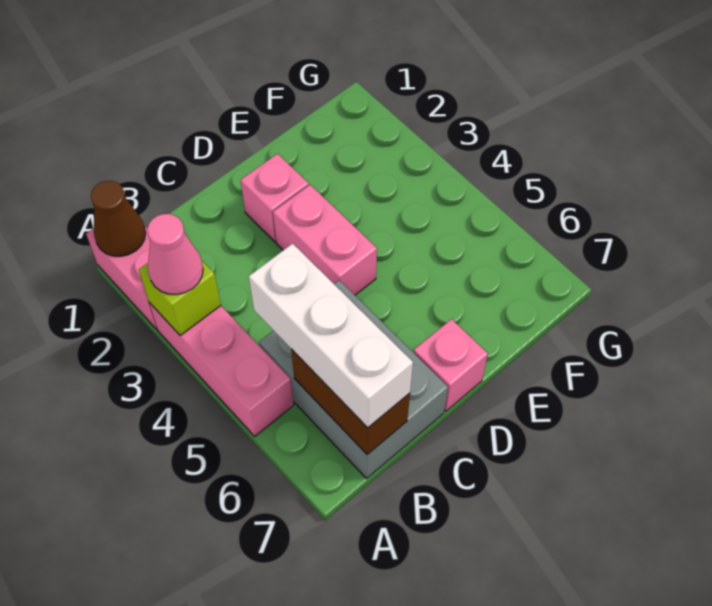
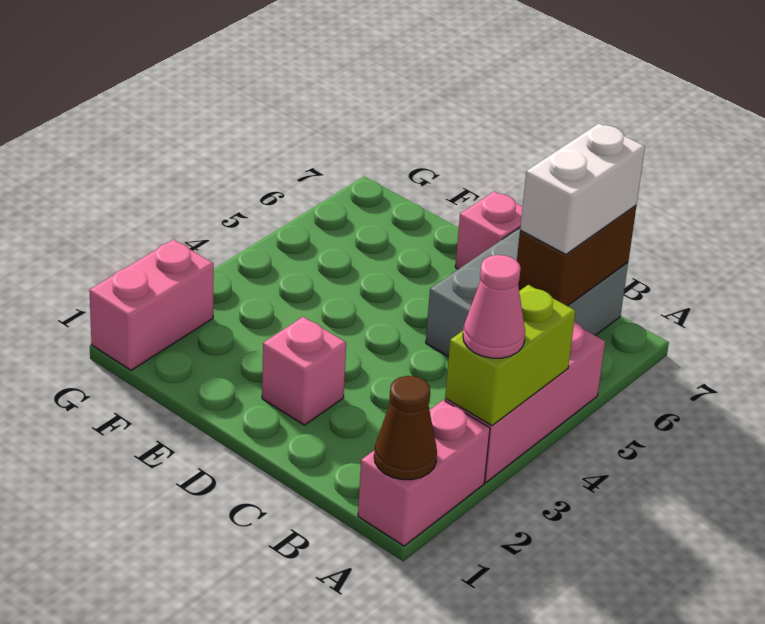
lime 1x1 brick [139,260,221,336] -> lime 1x2 brick [445,285,576,426]
white 1x3 brick [249,244,413,428] -> white 1x2 brick [520,124,645,254]
pink 1x2 brick [273,185,377,295] -> pink 1x2 brick moved to [89,240,214,370]

